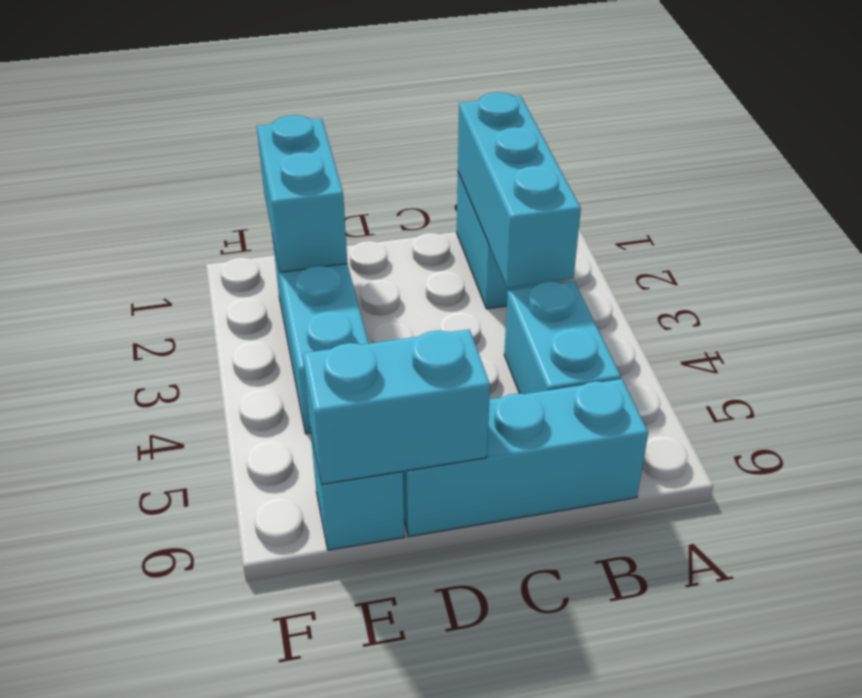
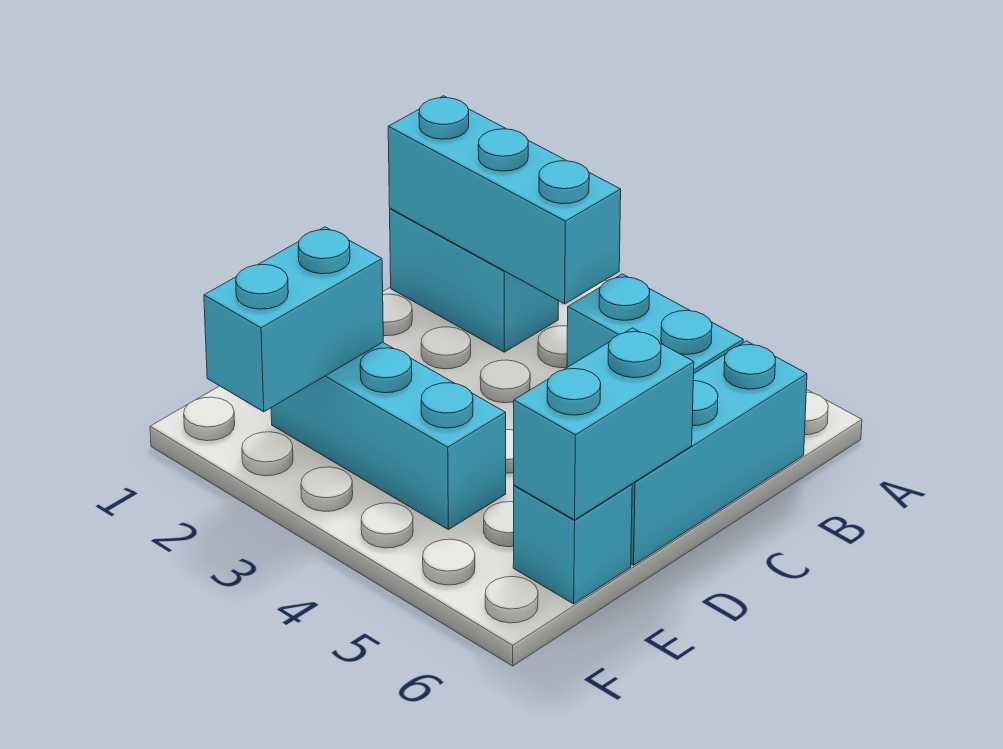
cyan 1x2 brick [257,115,347,272] -> cyan 1x2 brick turned to [204,227,383,412]

